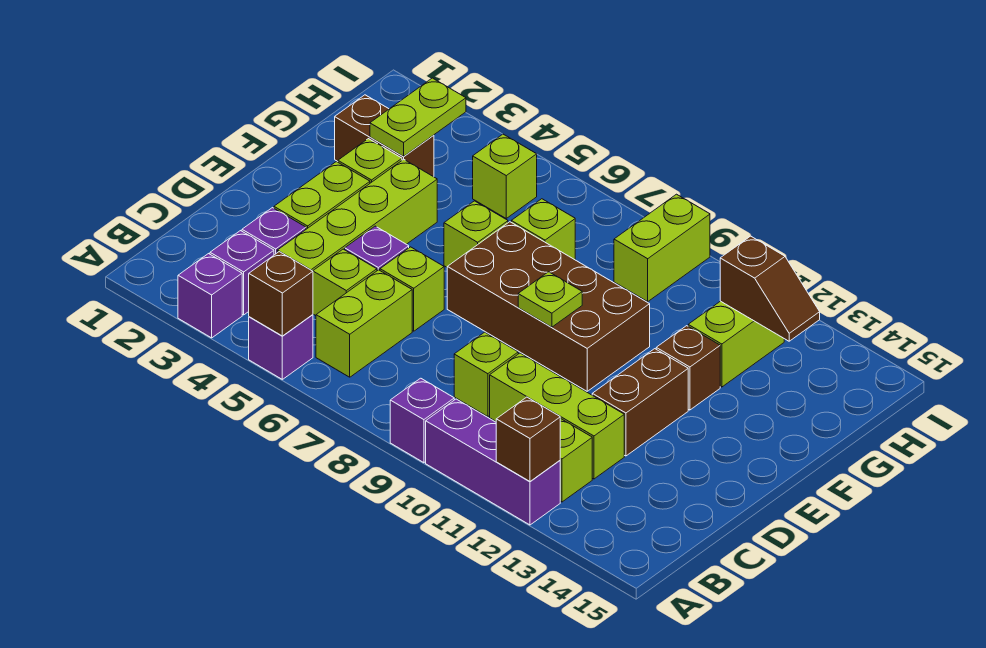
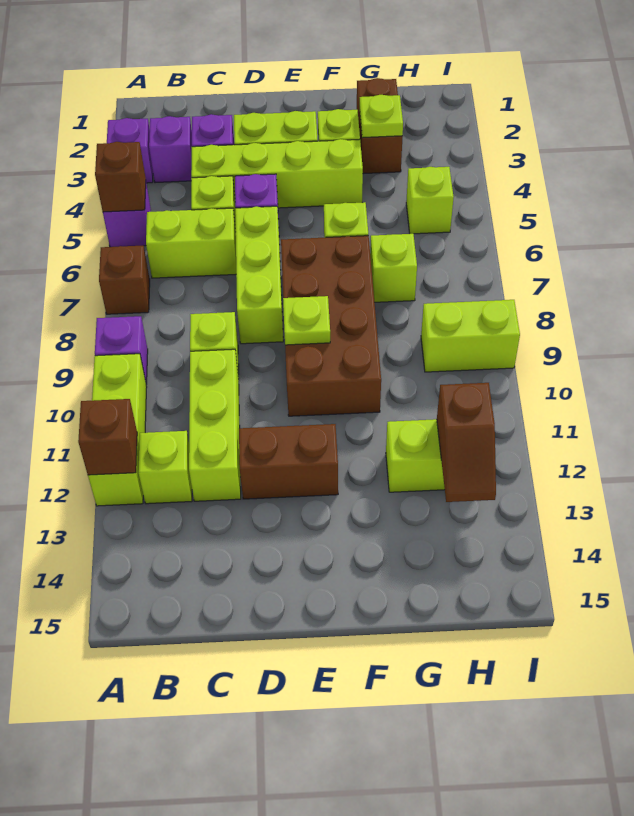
purple 1x3 brick [426,399,560,525] -> lime 1x3 brick [88,354,147,506]
lime 1x1 brick [380,247,444,331] -> lime 1x3 brick [235,206,283,344]
brown 1x1 brick [656,326,720,410] -> brown 1x1 brick moved to [99,245,150,314]
lime 1x2 plate [370,78,466,156] -> lime 1x1 plate [360,95,403,138]

